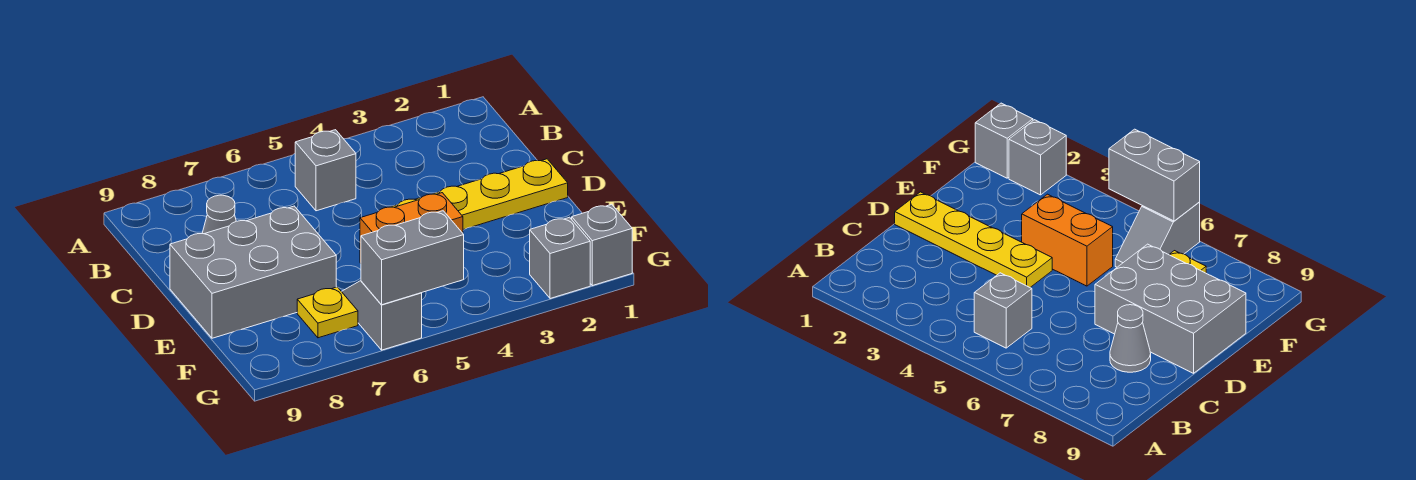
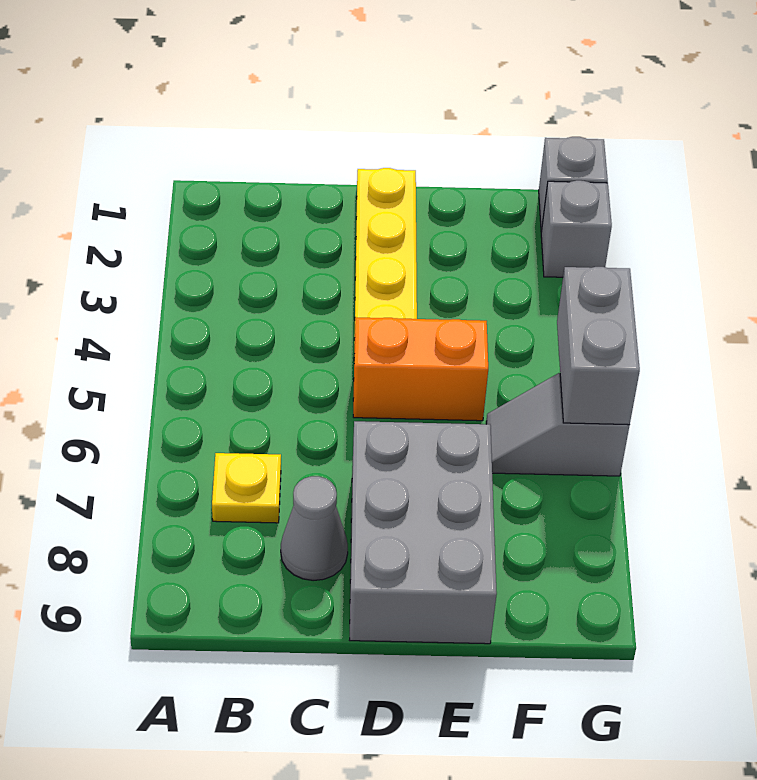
grey 1x1 brick [295,130,356,211] -> none
orange 1x2 brick [360,193,463,263] -> orange 1x2 brick turned to [353,318,488,421]
yellow 1x1 plate [297,287,358,338] -> yellow 1x1 plate moved to [212,453,281,523]

